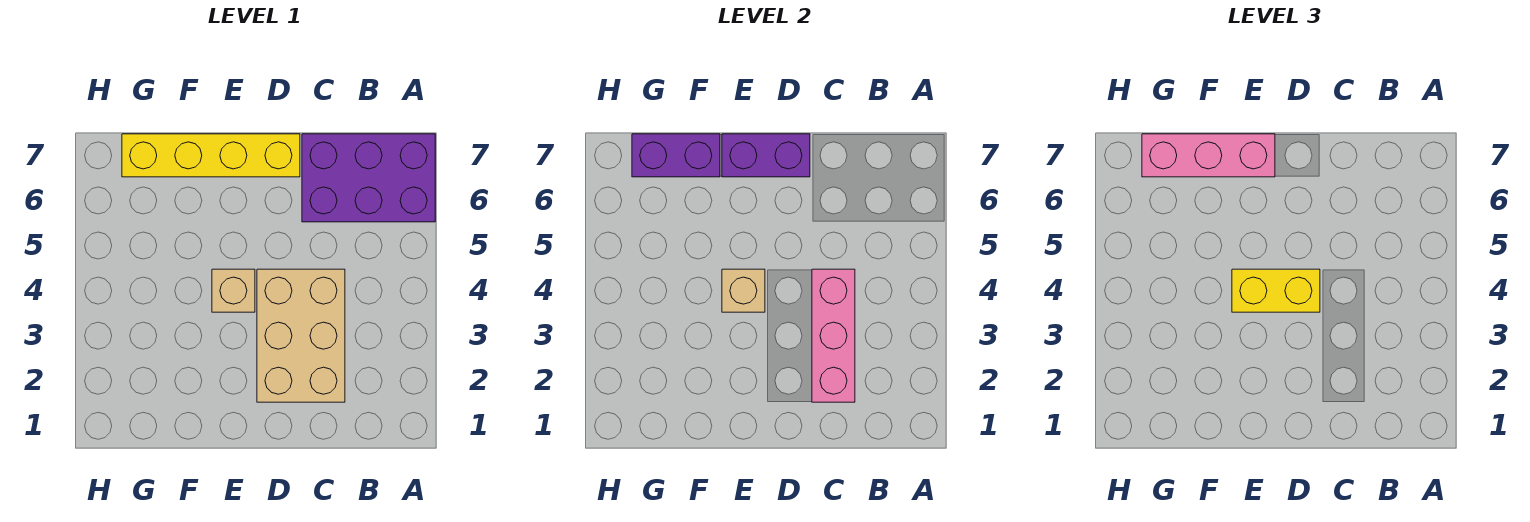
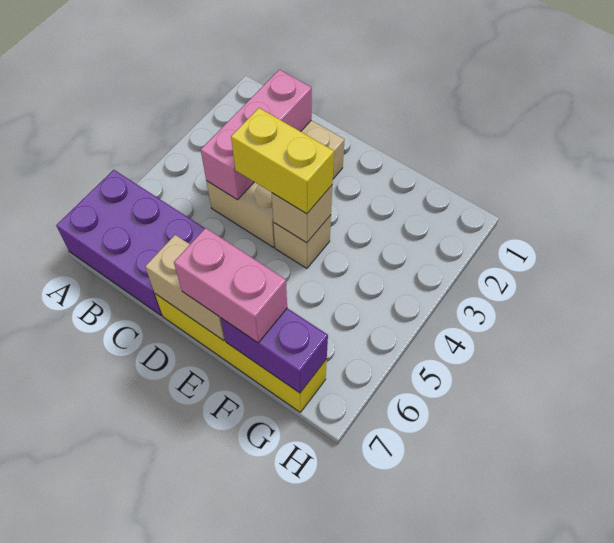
purple 1x2 brick [722,134,810,177] -> tan 1x2 brick [145,235,225,341]
pink 1x3 brick [1142,134,1275,177] -> pink 1x2 brick [174,228,287,343]

